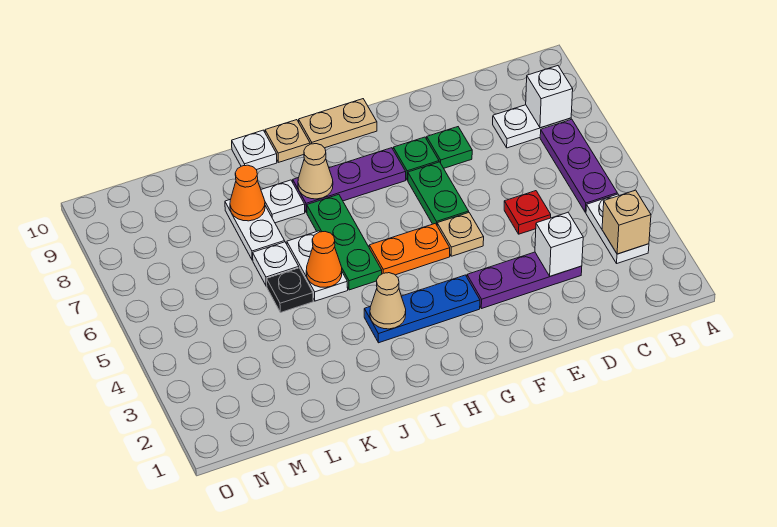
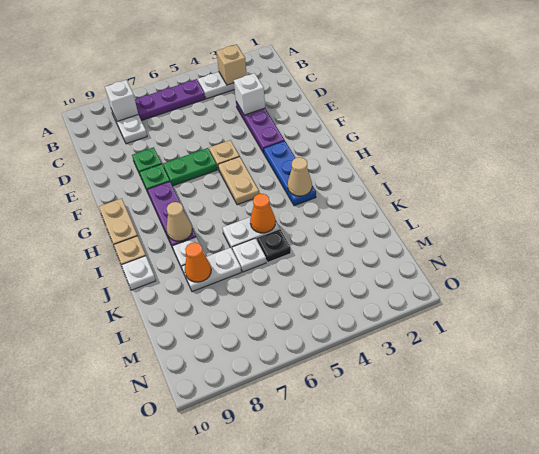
red 1x1 plate [504,191,551,234] -> none
orange 1x2 plate [369,223,450,275] -> tan 1x2 plate [218,157,259,205]
green 1x3 plate [307,194,382,290] -> none

